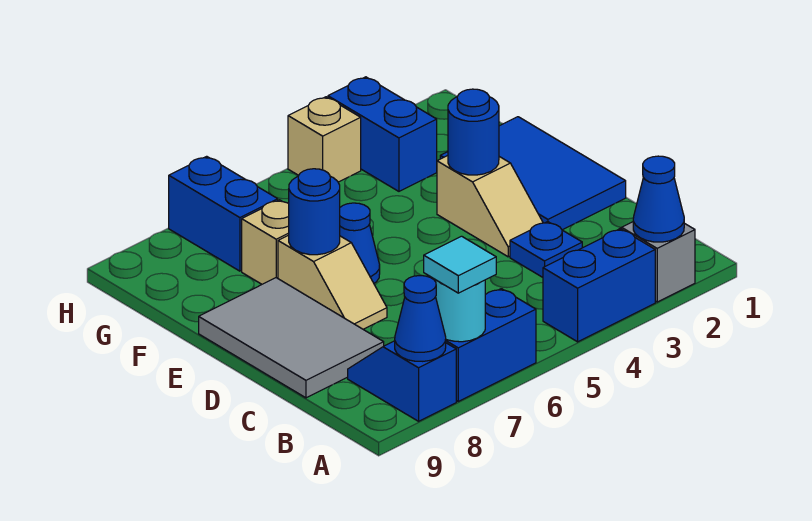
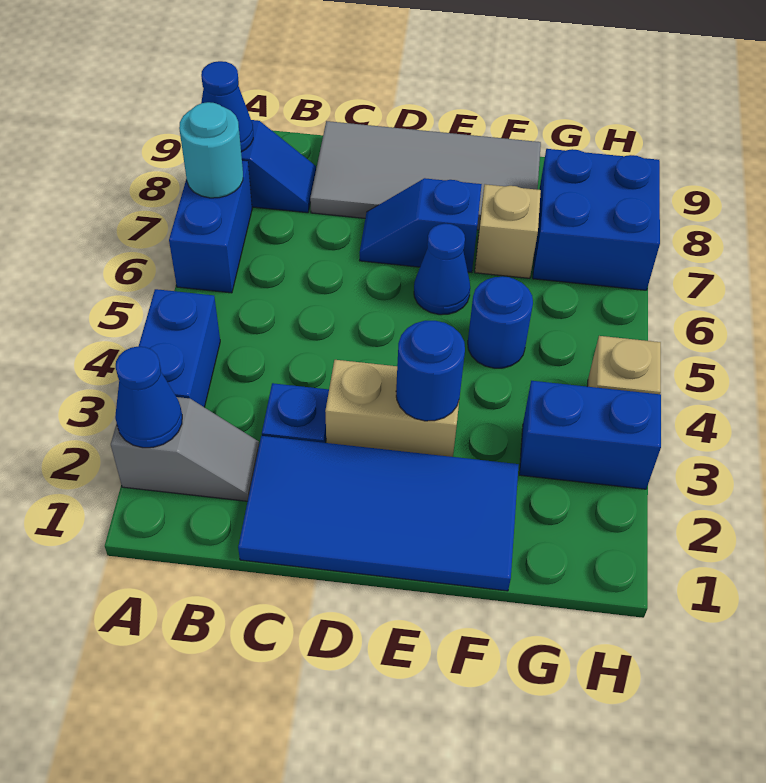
cyan 1x1 tile [424,236,496,293] -> none
grey 2x3 tile [199,278,384,398] -> grey 2x4 tile [310,121,541,230]
blue 2x3 tile [440,117,626,230] -> blue 2x4 tile [238,436,519,591]
tan 1x2 slope [437,156,543,257] -> tan 1x2 brick [325,360,459,457]
tan 1x2 slope [278,235,387,329] -> blue 1x2 slope [360,178,482,272]
blue 1x1 round brick [289,169,340,255] -> blue 1x1 round brick moved to [468,276,533,368]
blue 1x2 brick [169,156,278,271] -> blue 2x2 brick [533,149,660,290]

